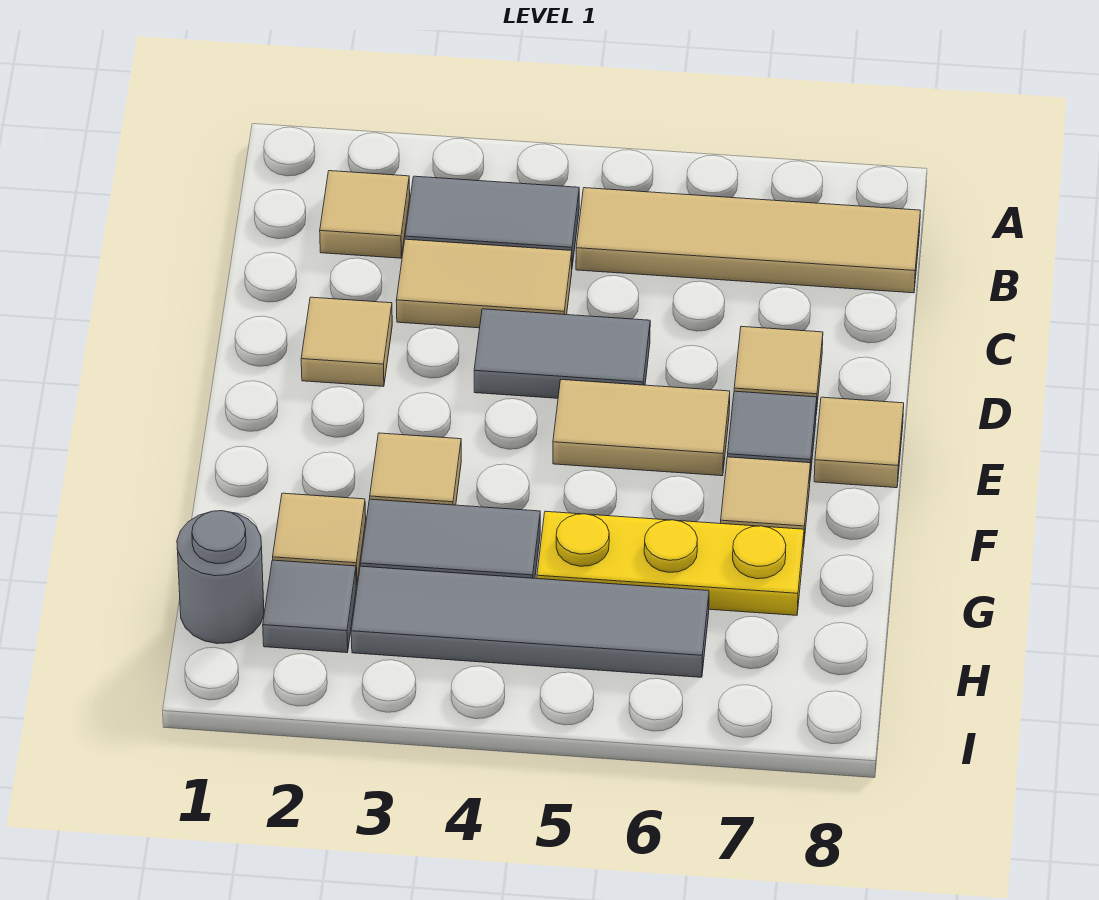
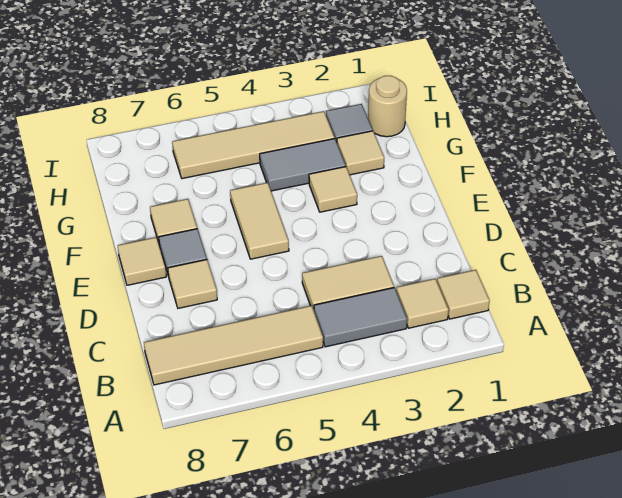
tan 1x1 tile [301,297,392,386] -> tan 1x1 tile moved to [437,270,490,319]
grey 1x2 tile [474,309,650,398] -> none
tan 1x2 tile [553,380,730,476] -> tan 1x2 tile turned to [230,183,289,259]
yellow 1x3 plate [537,511,804,615] -> none
grey 1x1 round brick [177,511,264,644] -> tan 1x1 round brick [368,76,407,137]
grey 1x4 tile [351,566,709,677] -> tan 1x4 tile [172,111,335,179]

